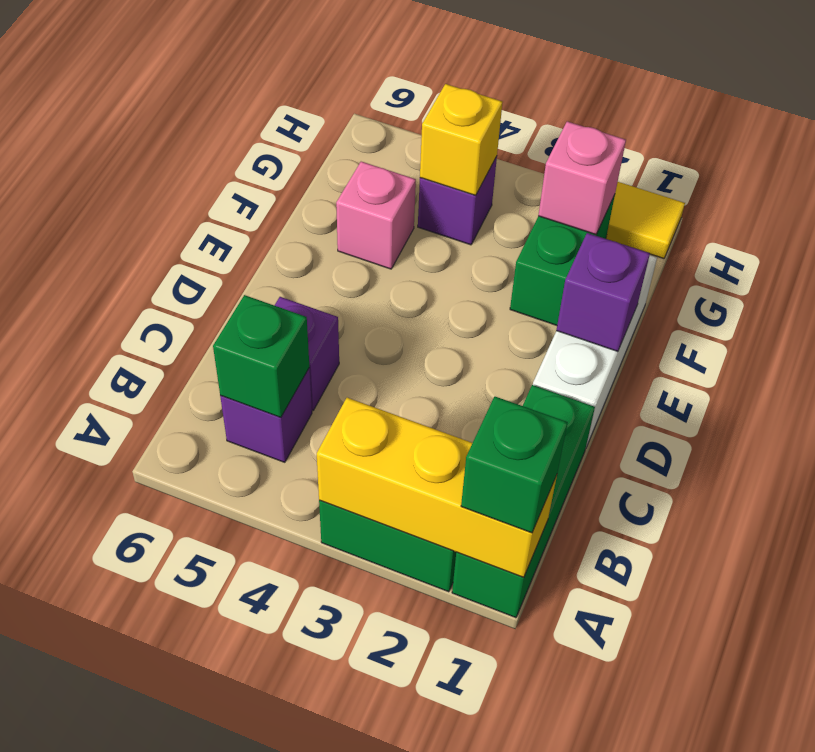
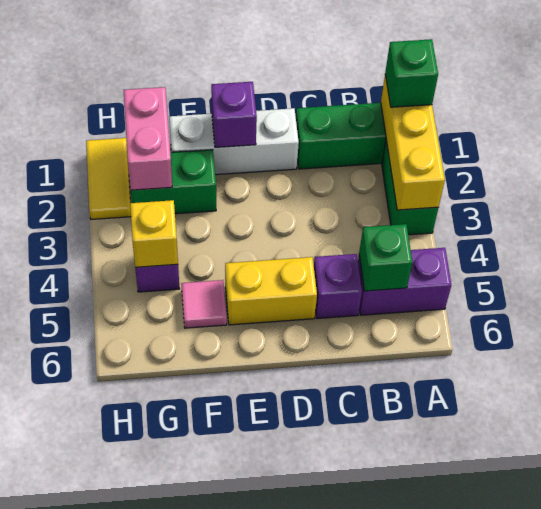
purple 1x1 brick [220,368,312,462] -> purple 1x2 brick [358,248,451,315]
none -> yellow 1x2 brick [225,257,317,325]
pink 1x1 brick [336,162,416,269] -> pink 1x1 tile [181,280,227,328]
pink 1x1 brick [538,121,626,235] -> pink 1x2 brick [124,87,172,190]

